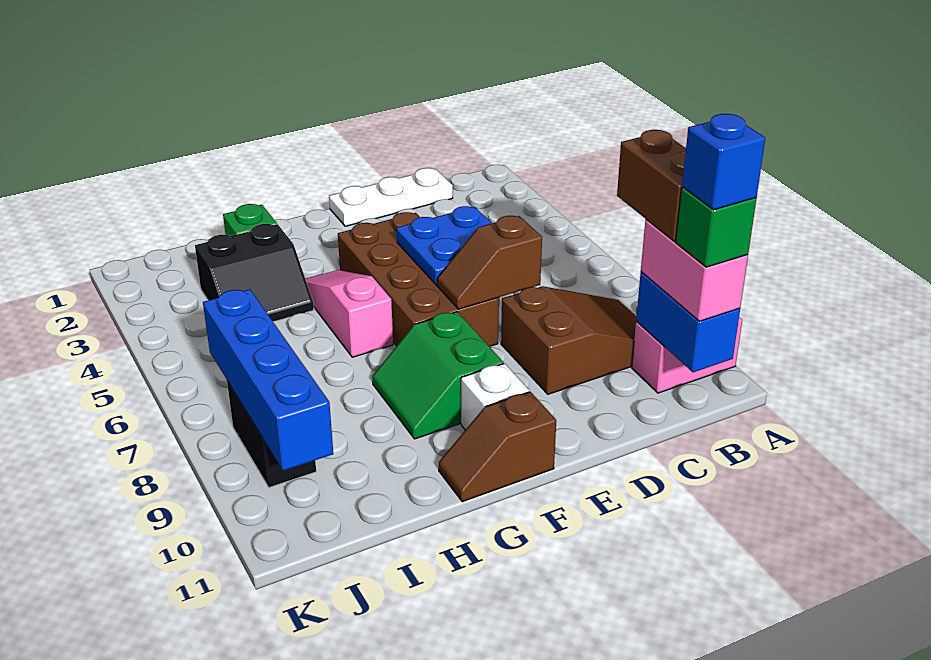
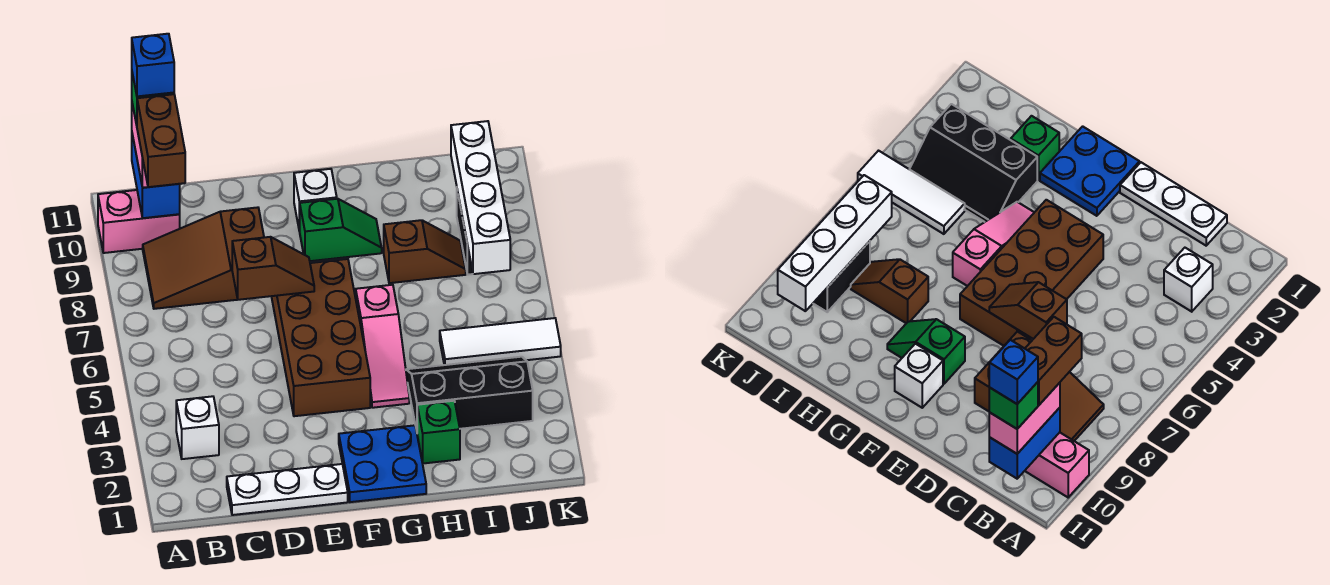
none -> white 1x1 brick [176,396,219,459]
blue 2x2 plate [396,206,492,285] -> blue 2x2 plate moved to [339,425,426,502]
green 2x2 slope [372,312,503,439] -> green 1x2 slope [300,199,382,261]
brown 1x2 slope [439,392,556,502] -> brown 1x2 slope moved to [384,220,466,283]
black 2x2 slope [195,224,314,322] -> black 2x3 slope [406,357,533,431]
none -> white 1x3 tile [440,318,561,365]
blue 1x4 brick [203,289,333,471] -> white 1x4 brick [451,121,510,274]

